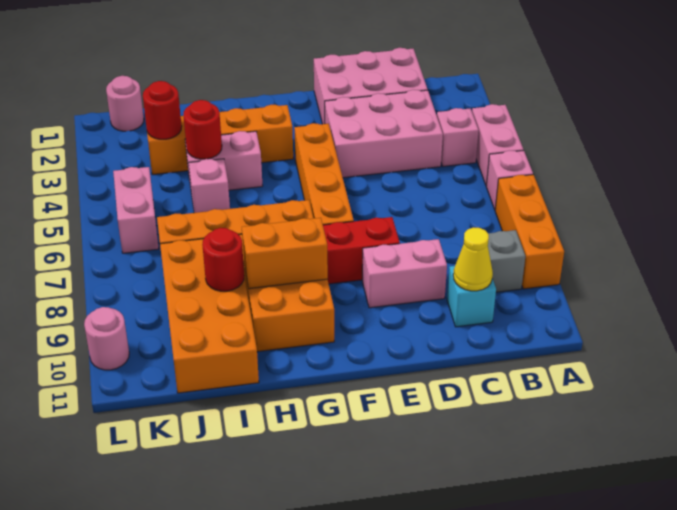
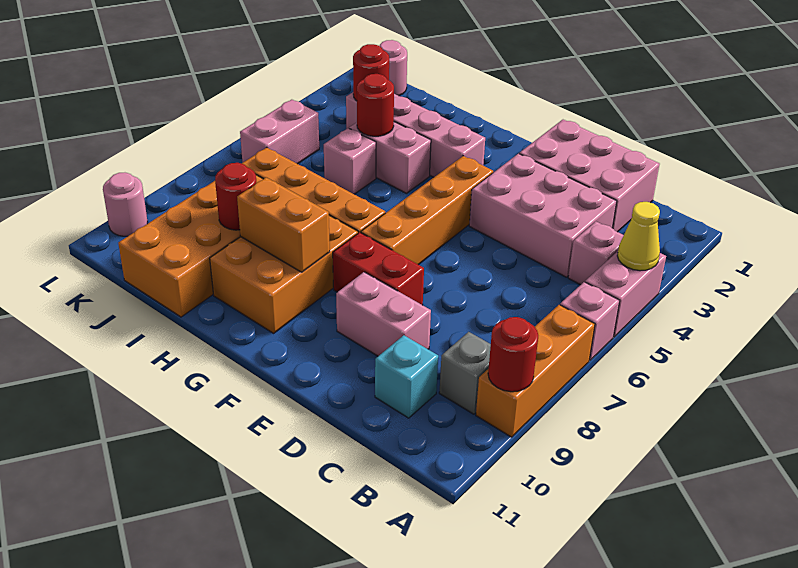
none -> red 1x1 round brick [488,317,538,392]
yellow 1x1 cone [453,227,493,291] -> yellow 1x1 cone moved to [617,202,660,271]
orange 1x4 brick [147,105,293,175] -> pink 1x4 brick [346,92,485,177]

